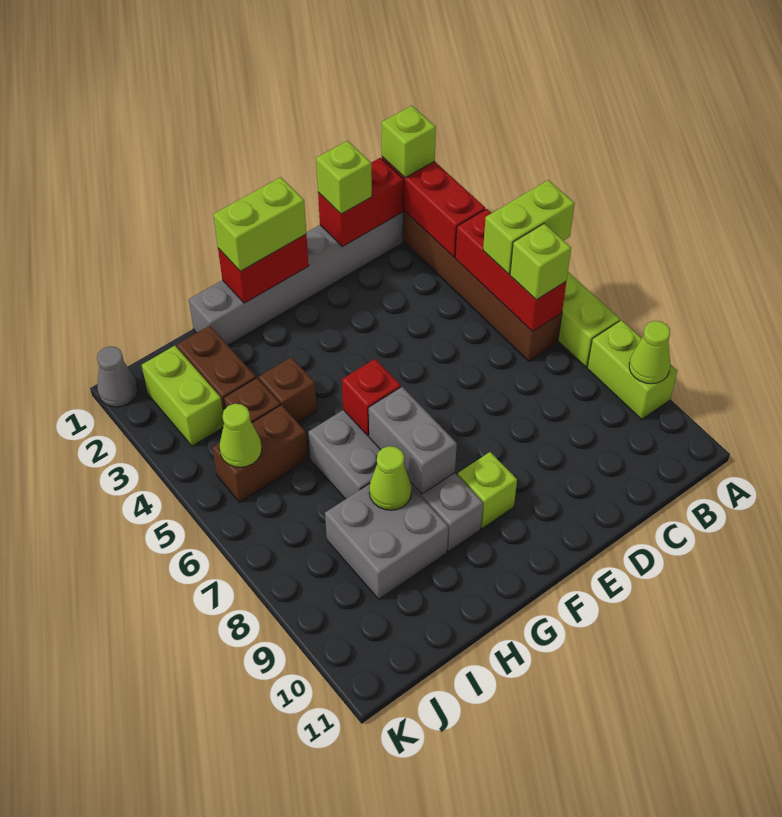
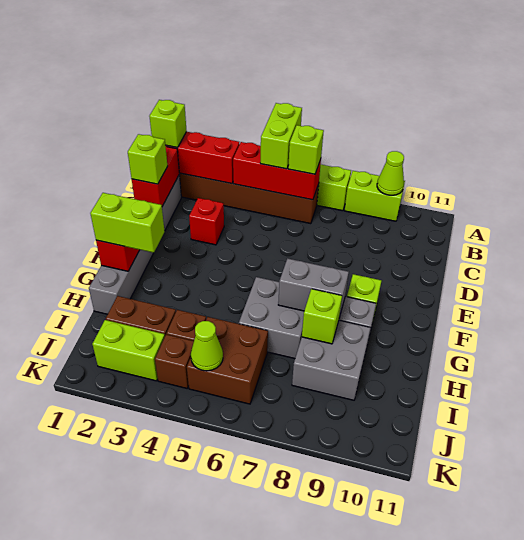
lime 1x2 brick [213,177,306,271] -> lime 1x2 brick turned to [90,193,165,253]
red 1x1 brick [342,359,401,436] -> red 1x1 brick moved to [189,198,224,245]
brown 1x1 brick [259,357,317,423] -> brown 1x1 brick moved to [155,334,194,388]
lime 1x1 cone [369,446,412,510] -> lime 1x1 brick [302,289,342,344]
brown 1x2 brick [212,405,308,502] -> brown 2x2 brick [187,317,268,404]
grey 1x1 cone [97,346,138,407] -> none

